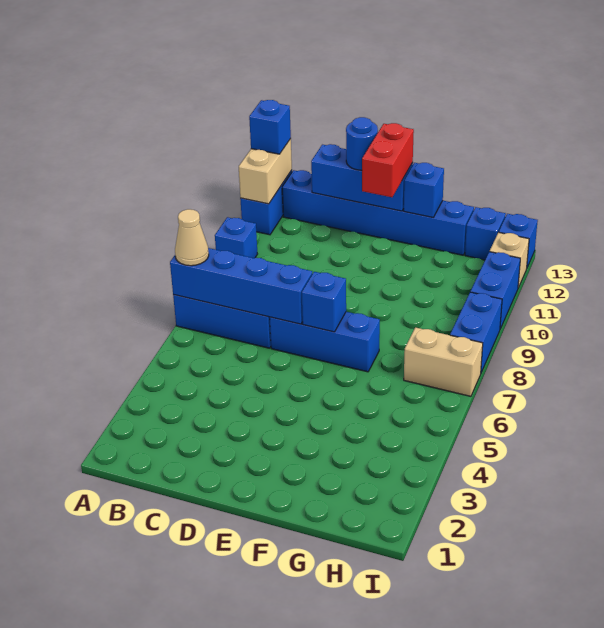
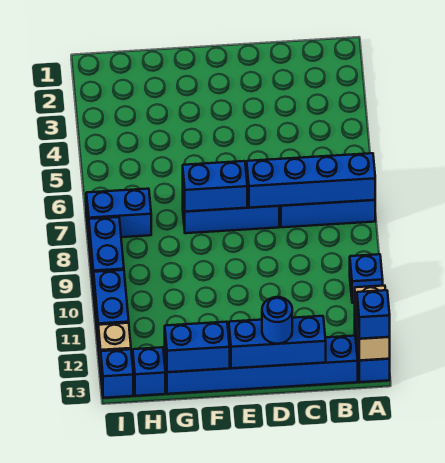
tan 1x1 cone [175,209,209,266] -> none
blue 1x1 brick [302,272,346,332] -> blue 1x2 brick [183,161,247,212]
red 1x2 brick [362,123,414,197] -> none
blue 1x1 brick [404,163,444,217] -> blue 1x2 brick [165,322,230,372]
tan 1x2 brick [404,327,483,396] -> blue 1x2 brick [86,189,151,237]

